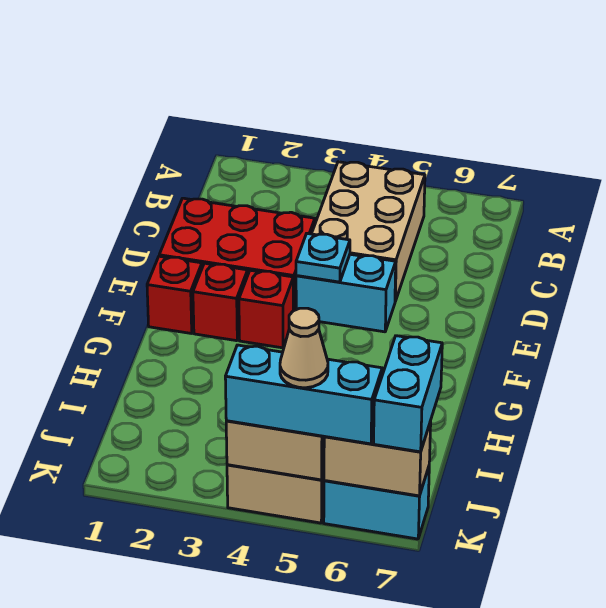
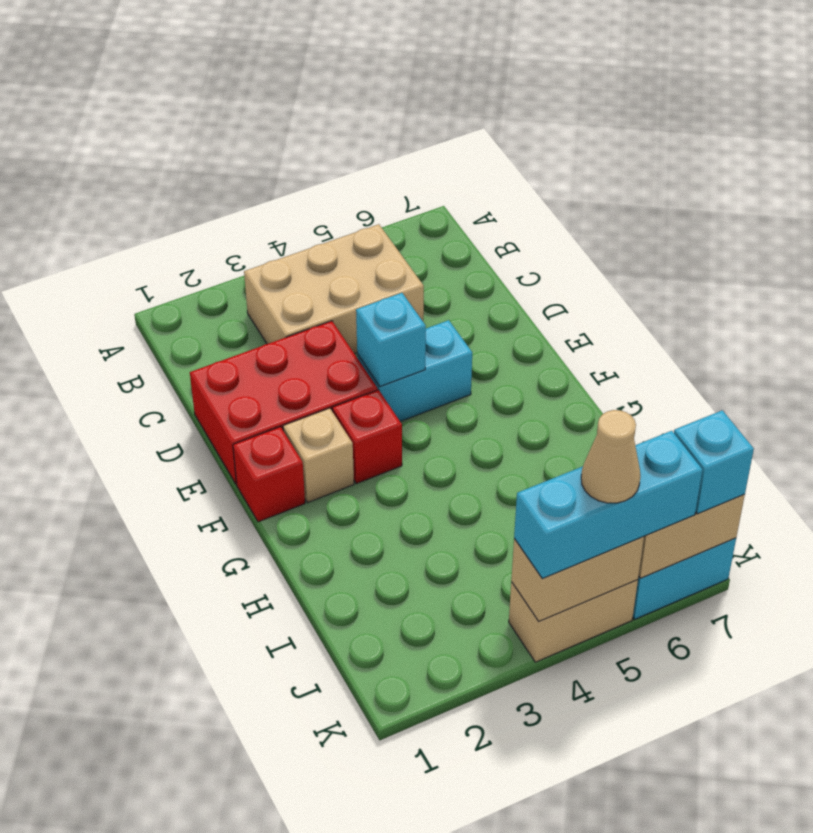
tan 2x3 brick [312,162,425,301] -> tan 2x3 brick turned to [244,224,424,353]
cyan 1x1 plate [296,233,350,282] -> cyan 1x1 brick [356,293,426,386]
red 1x1 brick [193,263,248,341] -> tan 1x1 brick [283,408,354,502]
cyan 1x2 brick [374,336,442,452] -> cyan 1x1 brick [674,410,754,514]

